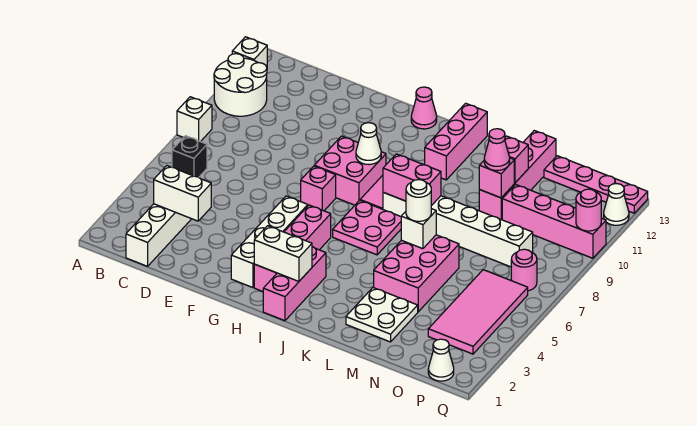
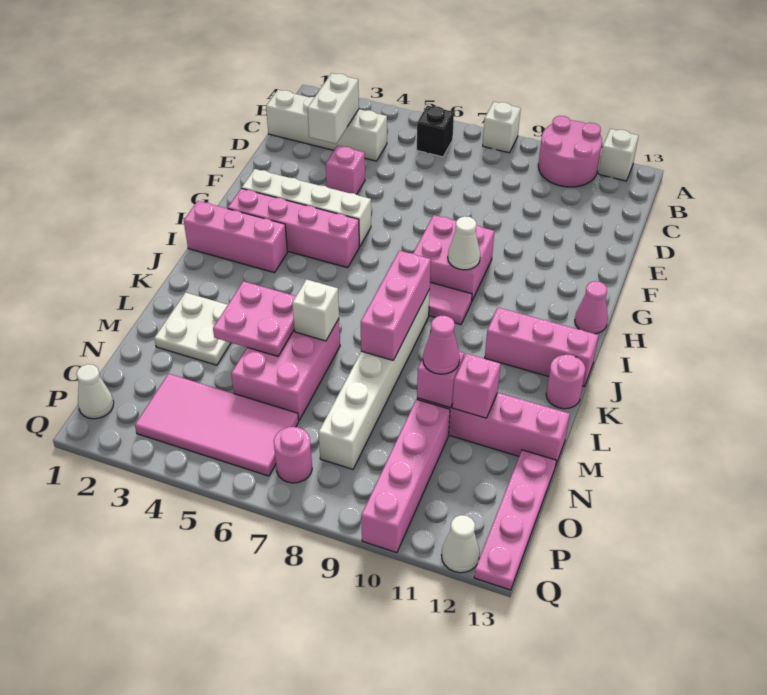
white 2x2 round brick [214,54,267,116] -> pink 2x2 round brick [538,116,602,187]
pink 1x1 brick [301,166,336,211] -> pink 1x1 brick moved to [326,146,365,195]
white 1x2 brick [254,226,312,281] -> none
pink 2x2 plate [333,200,401,255] -> pink 2x2 plate moved to [213,281,296,356]
pink 1x2 brick [383,154,441,206] -> pink 1x3 brick [361,251,431,360]
pink 2x3 brick [374,235,459,312] -> pink 2x3 brick turned to [231,319,340,421]
white 1x1 round brick [406,180,431,221] -> none
pink 1x1 round brick [576,189,601,231] -> pink 1x1 round brick moved to [546,354,585,409]

